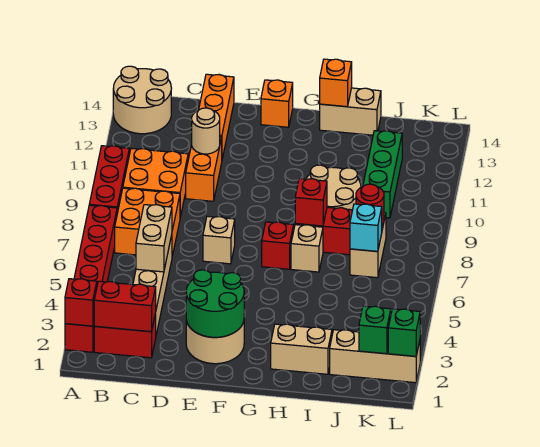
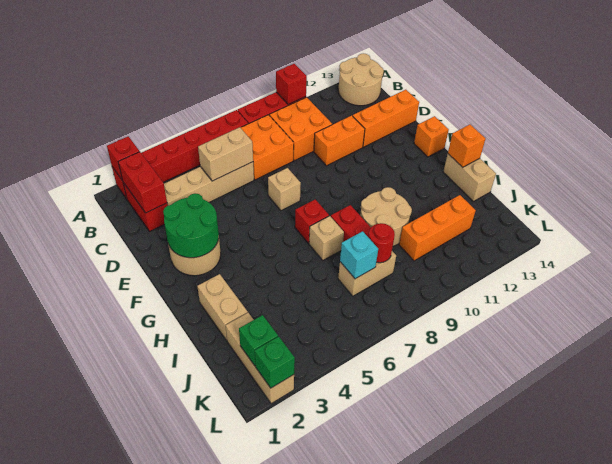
tan 1x1 round brick [192,108,220,154] -> none
red 1x1 brick [295,179,327,226] -> red 1x1 brick moved to [276,64,307,104]
green 1x3 brick [363,131,402,218] -> orange 1x3 brick [399,195,476,261]

